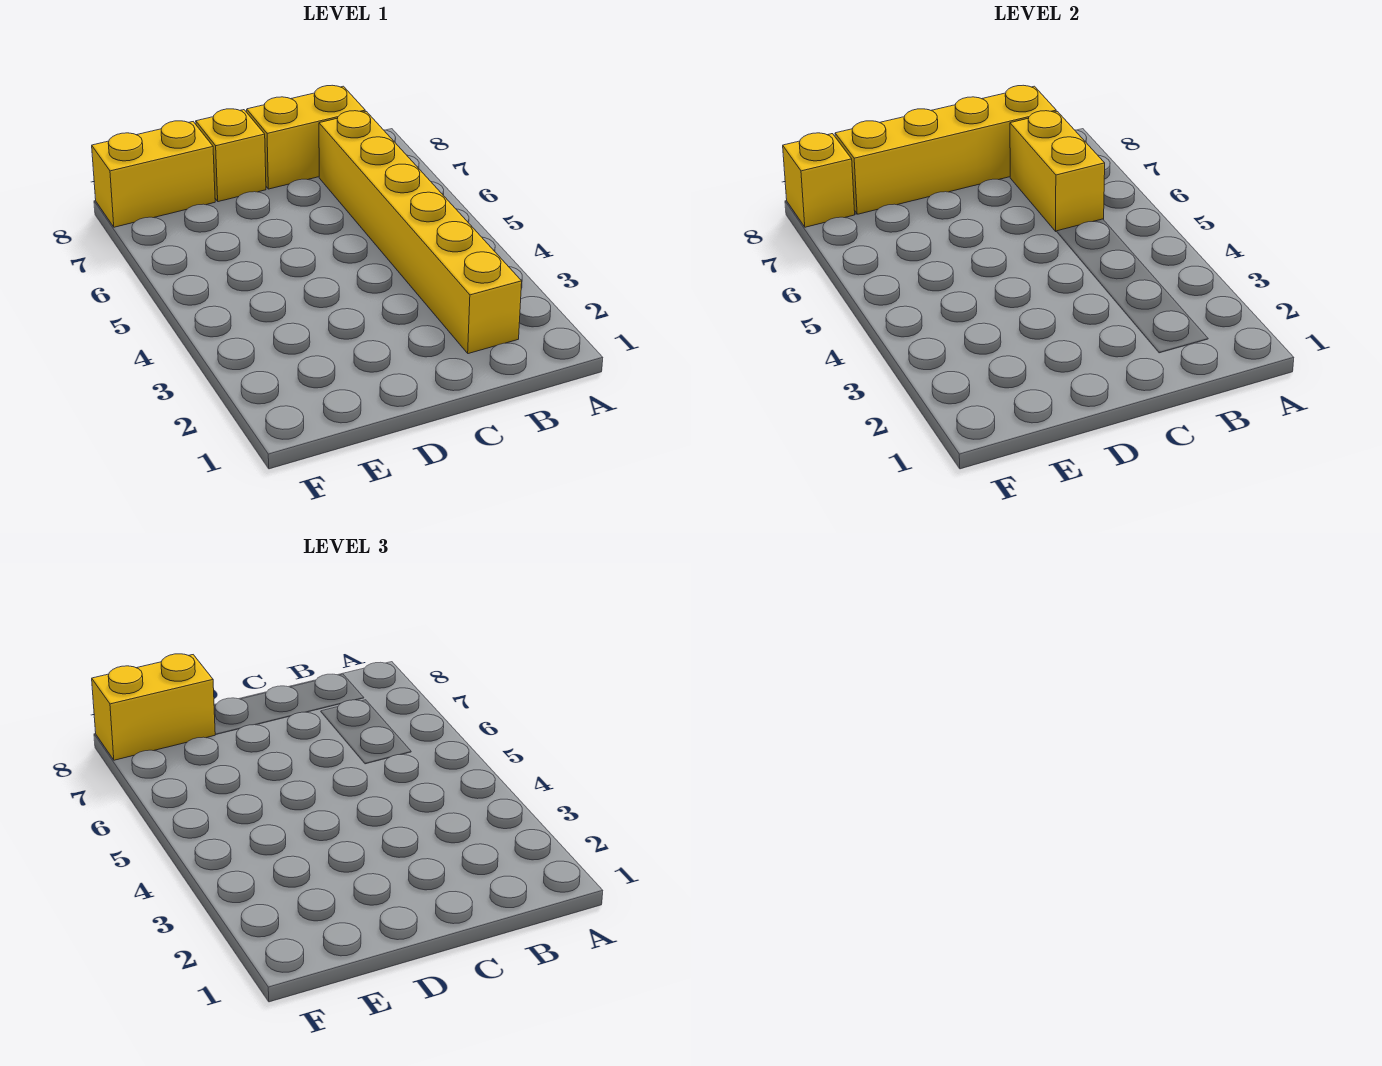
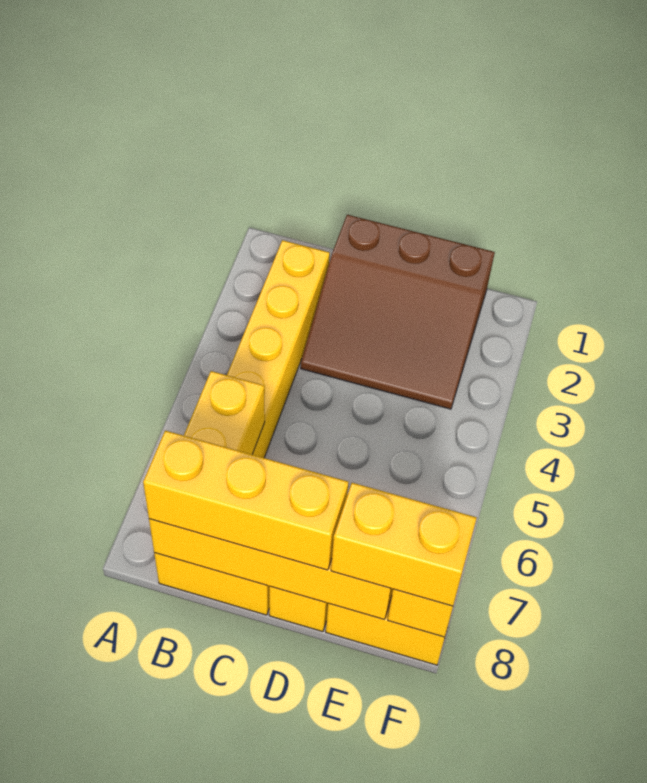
none -> yellow 1x3 brick [143,430,349,570]
none -> brown 3x3 slope [301,215,495,409]

